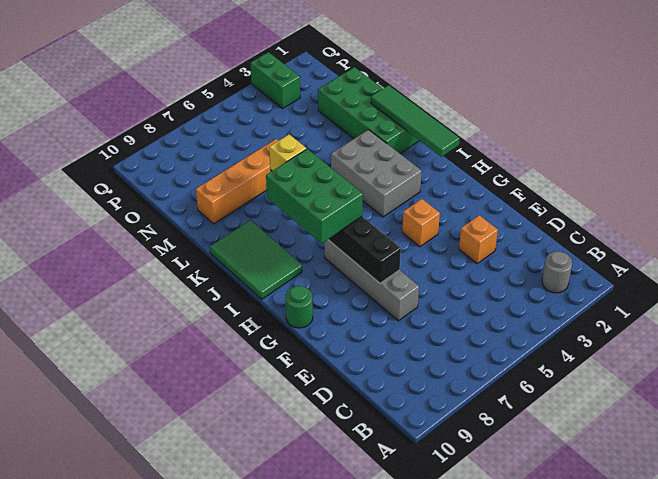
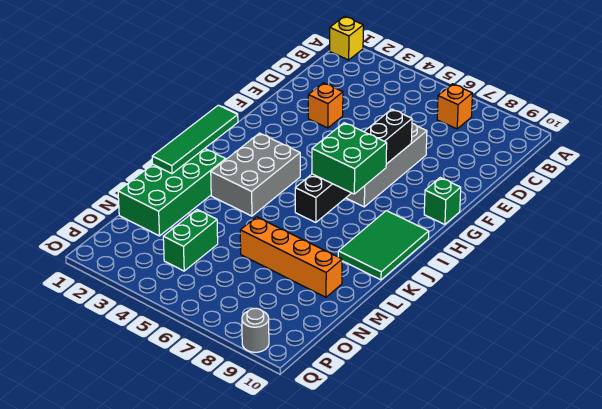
grey 1x1 round brick [542,252,572,293] -> grey 1x1 round brick moved to [242,308,269,352]
orange 1x1 brick [402,199,440,247] -> orange 1x1 brick moved to [437,84,472,129]
green 1x1 round brick [285,286,313,328] -> green 1x1 brick [424,178,461,224]
green 2x3 brick [266,149,363,243] -> green 2x2 brick [312,123,387,194]
yellow 1x1 brick [269,134,306,171] -> yellow 1x1 brick moved to [330,16,363,60]
green 1x2 brick [250,52,300,108] -> green 1x2 brick moved to [163,210,218,271]

